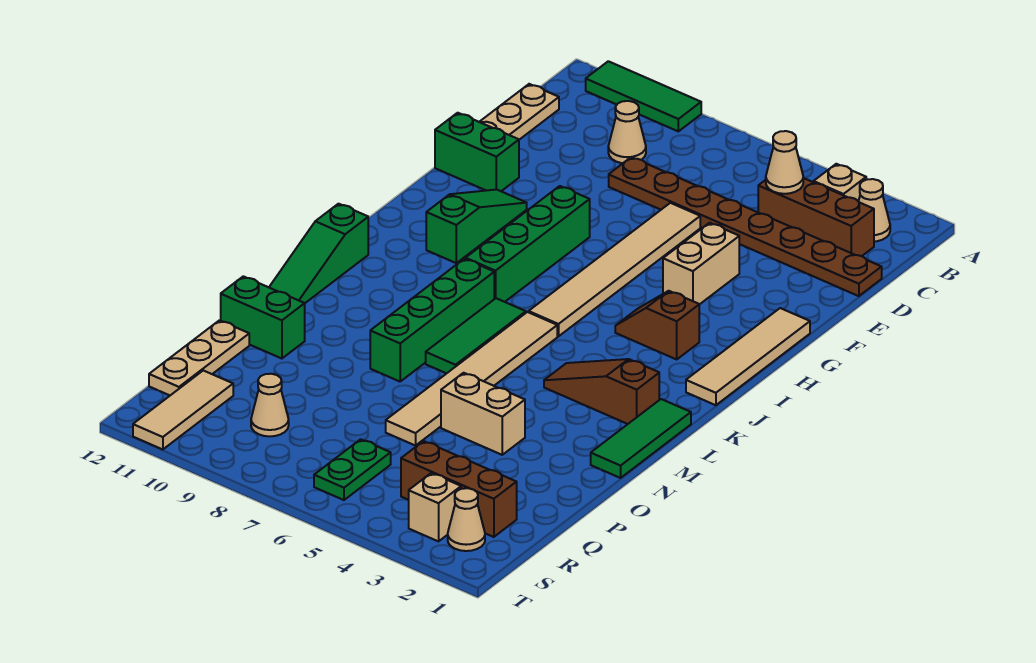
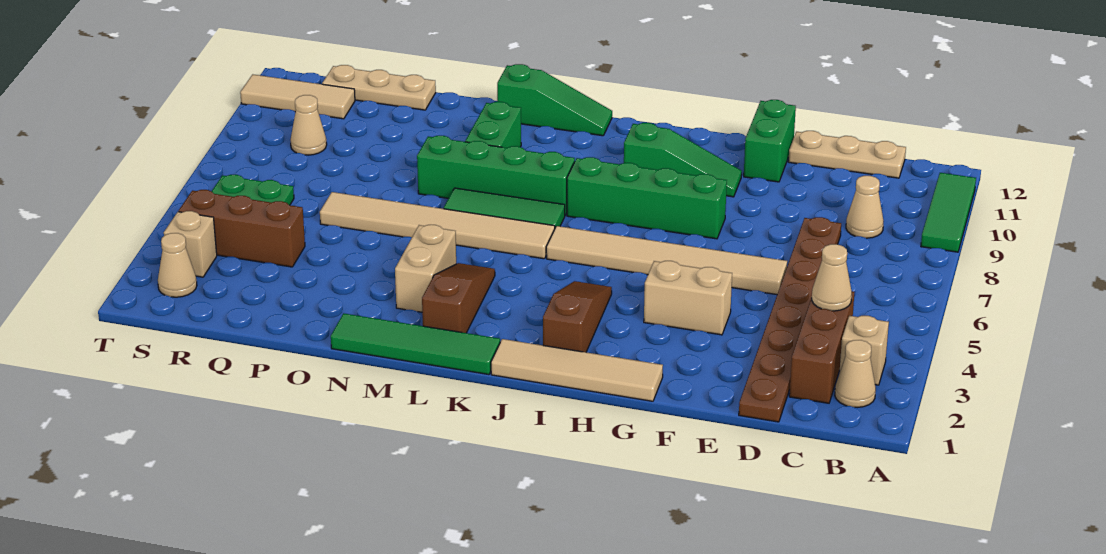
brown 1x2 slope [615,291,699,359] -> brown 1x3 slope [543,281,612,352]
green 1x3 slope [269,204,368,303] -> green 1x3 slope turned to [497,64,612,136]
green 1x3 tile [591,399,691,478] -> green 1x4 tile [331,313,500,375]
tan 1x2 brick [441,373,525,455] -> tan 1x2 brick moved to [395,225,456,312]
green 1x2 brick [221,276,305,359] -> green 1x2 brick moved to [465,102,521,148]
brown 1x3 brick [401,441,517,537] -> brown 1x3 brick turned to [179,190,305,267]

